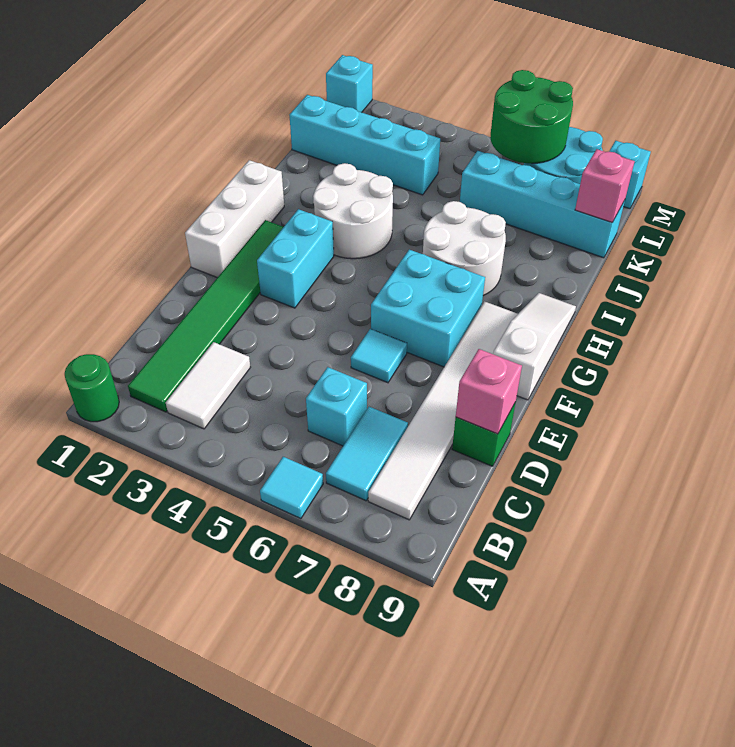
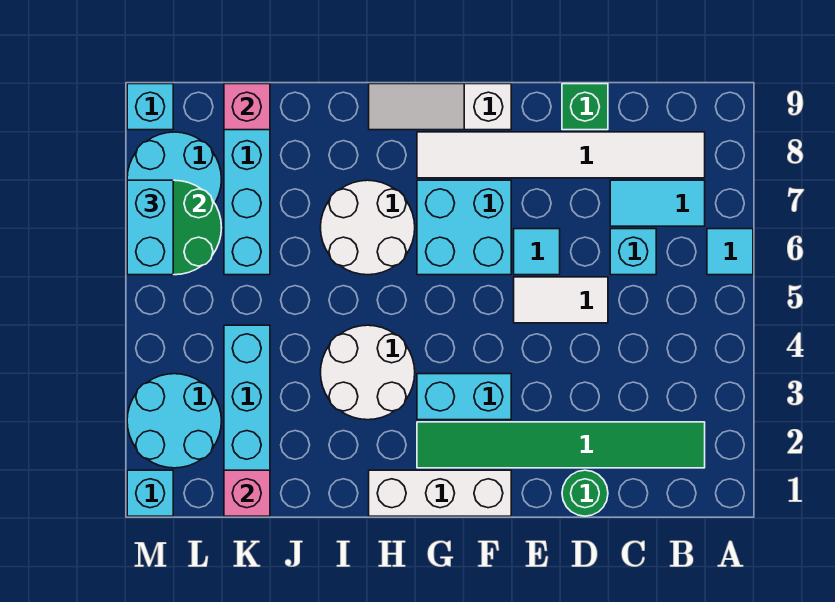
green 1x1 round brick [65,354,119,422] -> green 1x1 round brick moved to [562,470,608,516]
white 1x2 tile [166,342,251,429] -> white 1x2 tile moved to [514,277,608,323]
pink 1x1 brick [456,349,522,434] -> pink 1x1 brick moved to [224,470,270,516]
none -> cyan 2x2 round brick [127,374,222,468]
none -> cyan 1x2 brick [127,180,173,275]

